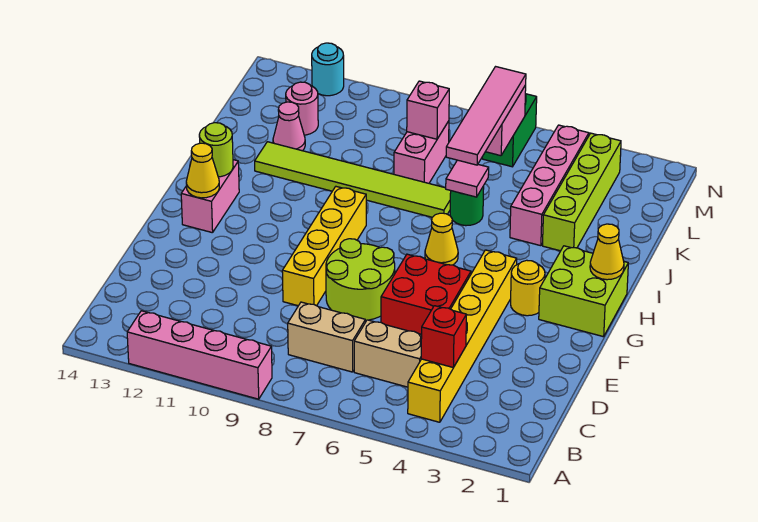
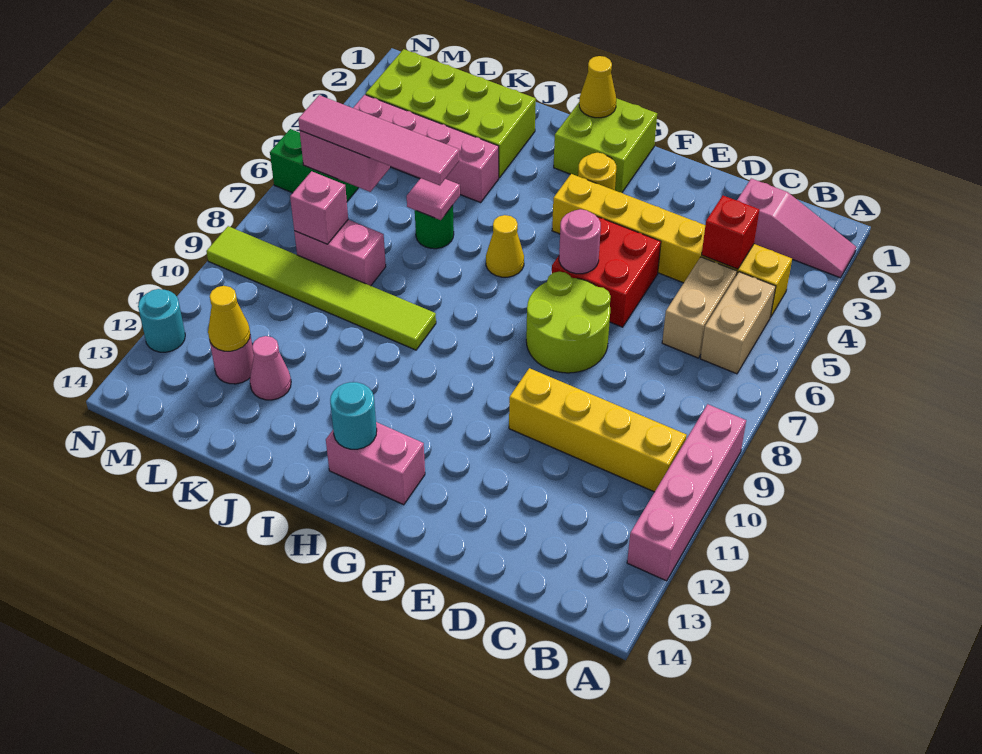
none -> pink 1x3 slope [737,179,856,278]
tan 1x2 brick [288,302,365,372] -> tan 1x2 brick moved to [700,272,776,374]
yellow 1x4 brick [282,187,366,306] -> yellow 1x4 brick moved to [509,368,687,492]
none -> pink 1x1 round brick [559,209,601,274]
yellow 1x1 cone [186,143,219,198] -> yellow 1x1 cone moved to [208,286,250,351]
lime 1x1 round brick [199,123,233,177] -> cyan 1x1 round brick [330,382,377,449]
lime 1x4 brick [542,133,621,251] -> lime 2x4 brick [366,49,536,178]
lime 1x6 tile [255,142,451,217] -> lime 1x6 tile turned to [206,226,436,350]

